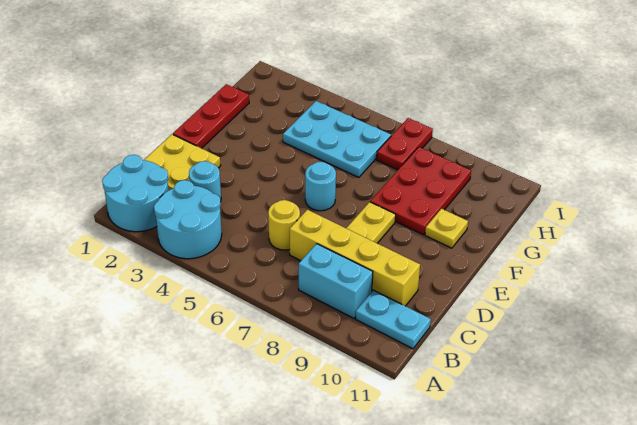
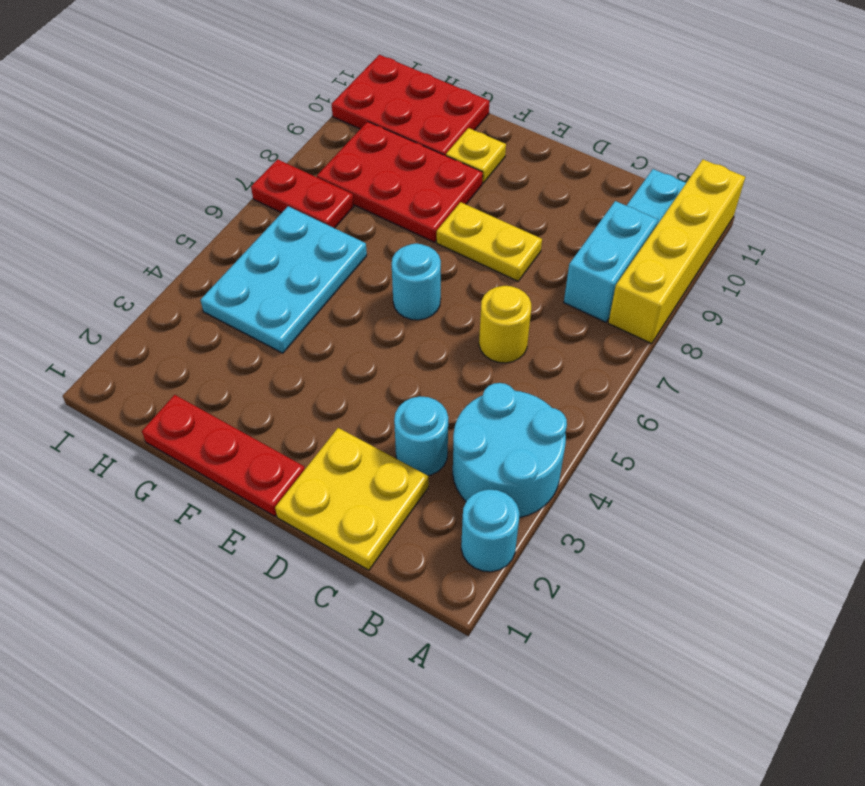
cyan 2x2 round brick [102,155,169,232] -> cyan 1x1 round brick [461,489,519,572]
yellow 1x4 brick [290,210,420,306] -> yellow 1x4 brick moved to [608,160,745,344]
none -> red 2x3 plate [332,55,489,156]

